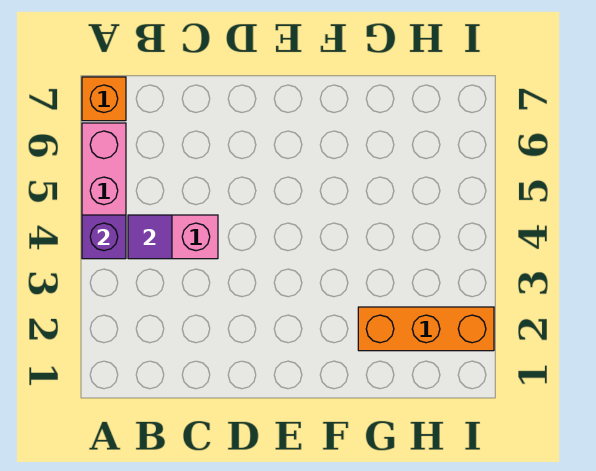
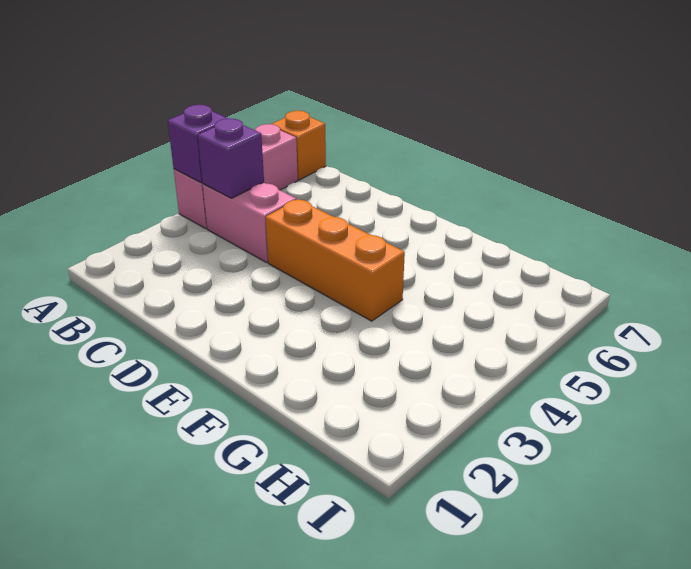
purple 1x1 tile [128,215,172,259] -> purple 1x1 brick [198,118,264,198]
orange 1x3 brick [358,307,494,351] -> orange 1x3 brick moved to [266,200,405,321]

